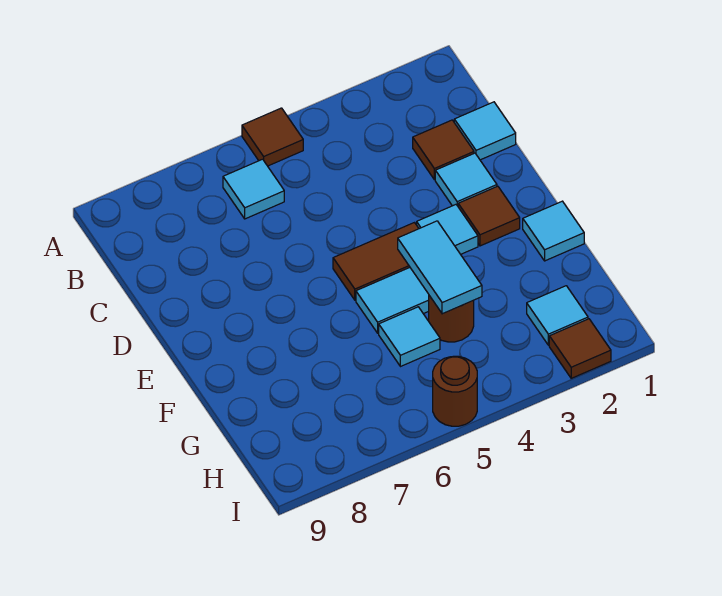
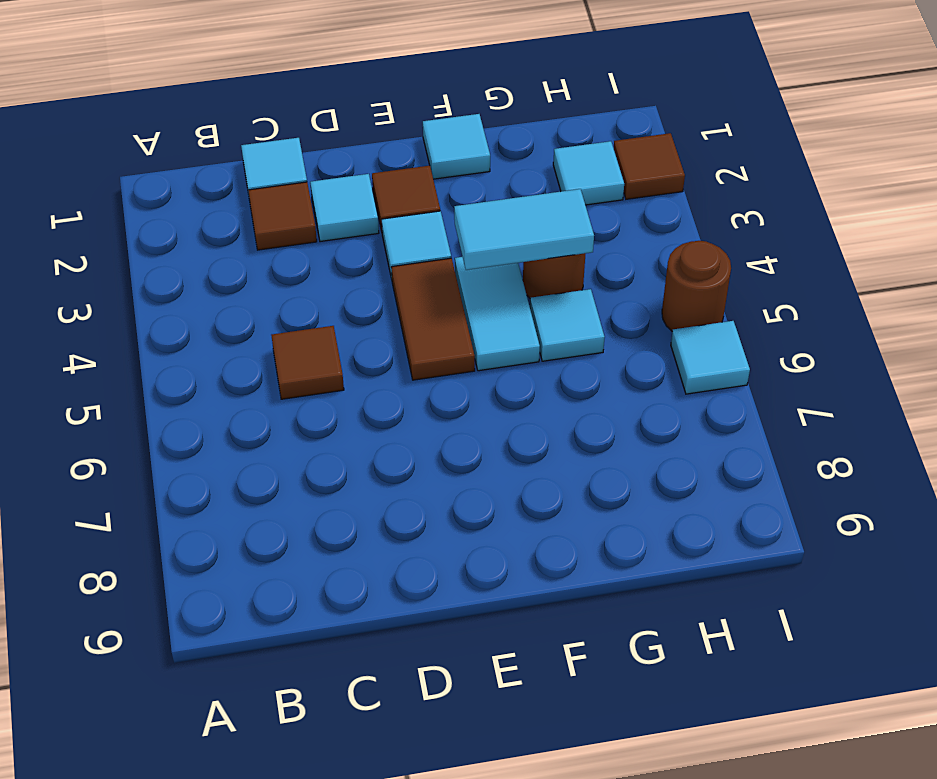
brown 1x1 tile [242,108,303,166] -> brown 1x1 tile moved to [271,326,344,399]
cyan 1x1 tile [223,159,284,219] -> cyan 1x1 tile moved to [671,321,750,394]

